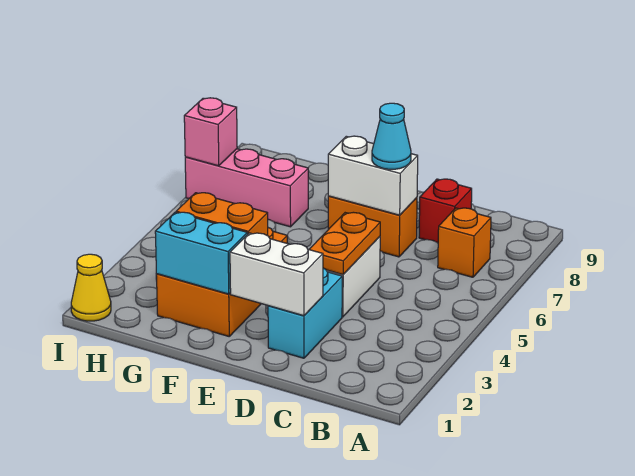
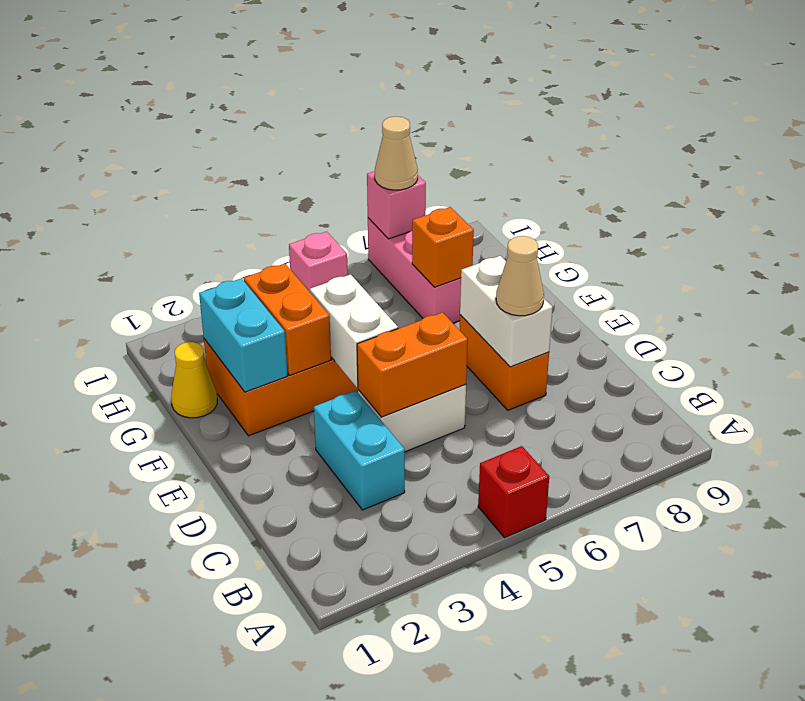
orange 1x1 brick [438,208,491,277] -> orange 1x1 brick moved to [412,207,474,287]
red 1x1 brick [419,179,472,243] -> red 1x1 brick moved to [478,446,549,538]
cyan 1x2 brick [268,268,342,358] -> cyan 1x2 brick turned to [314,391,405,510]
white 1x2 brick [230,233,323,316] -> white 1x2 brick moved to [310,274,398,388]
orange 1x2 plate [309,212,380,274] -> orange 1x2 brick [357,312,468,417]
cyan 1x1 cone [372,103,411,169] -> tan 1x1 cone [496,236,544,316]
yellow 1x1 cone [71,254,111,321] -> yellow 1x1 cone moved to [171,342,217,418]
none -> pink 1x1 brick [289,232,348,292]
none -> tan 1x1 cone [375,117,418,190]

